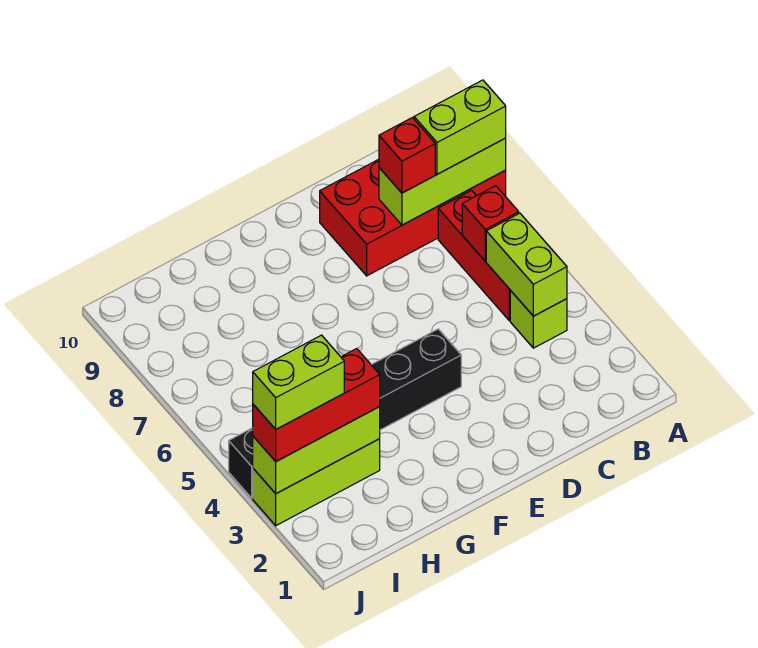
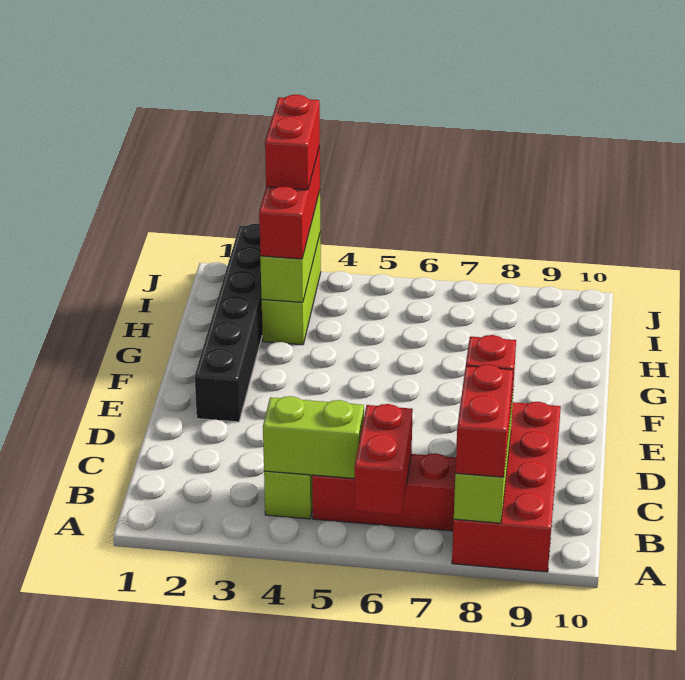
lime 1x2 brick [414,80,506,174] -> red 1x2 brick [455,365,513,477]
red 1x1 brick [462,186,519,261] -> red 1x2 brick [355,404,413,515]
black 1x6 brick [229,329,461,498] -> black 1x6 brick moved to [195,224,262,422]
lime 1x2 brick [253,335,344,429] -> red 1x2 brick [265,95,320,190]

